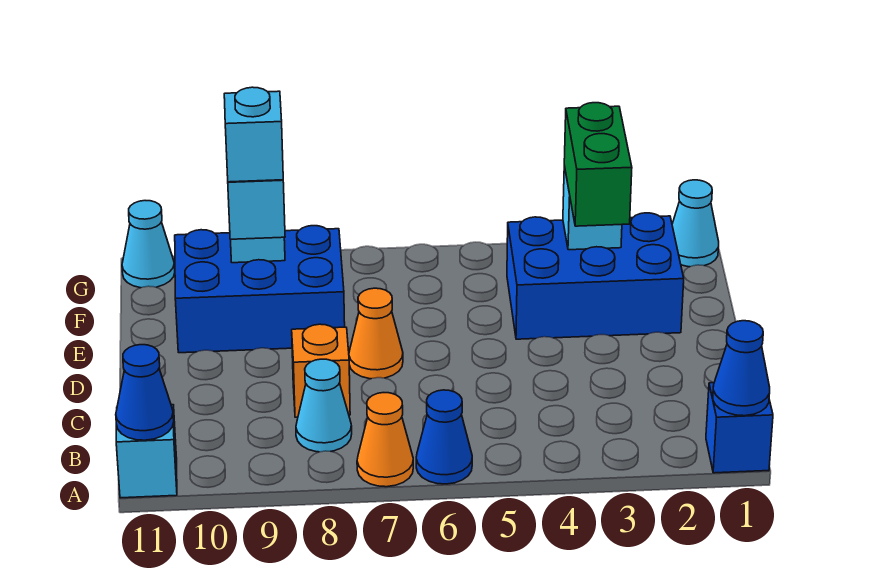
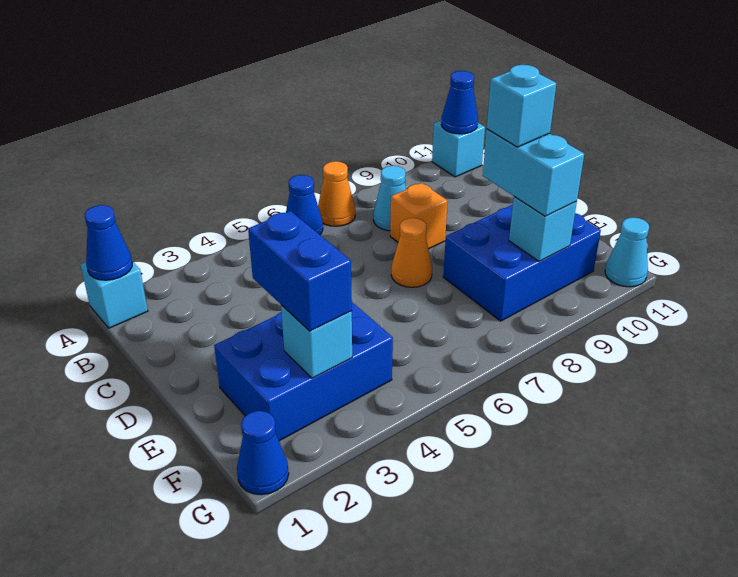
blue 1x1 brick [706,383,773,473] -> cyan 1x1 brick [81,261,148,328]
green 1x2 brick [564,103,632,226] -> blue 1x2 brick [248,211,352,331]
cyan 1x1 cone [672,180,719,267] -> blue 1x1 cone [237,411,289,495]

